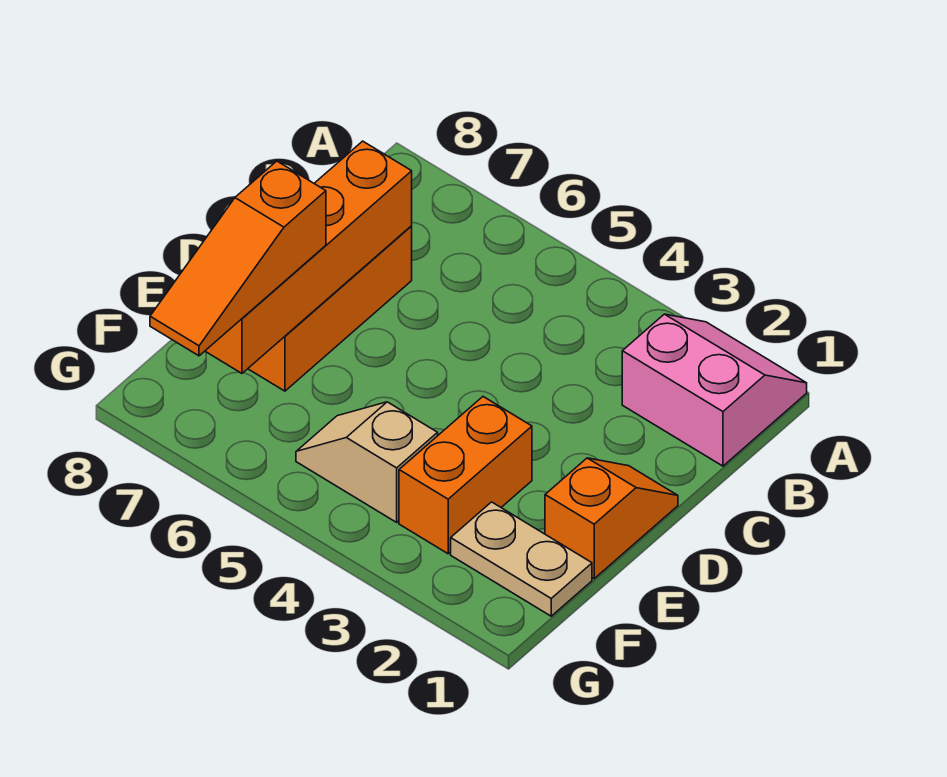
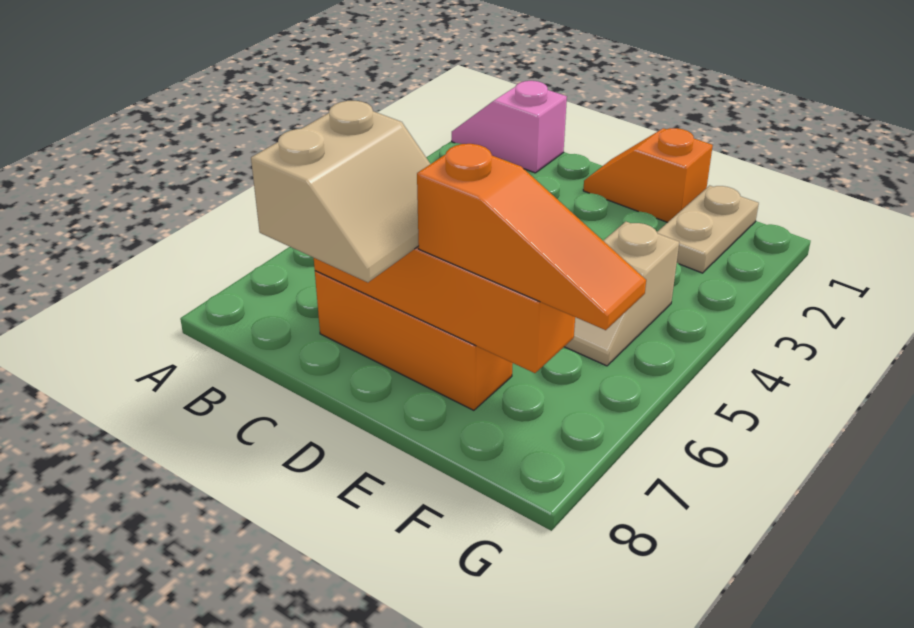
pink 2x2 slope [622,314,807,466] -> pink 1x2 slope [452,81,567,173]
none -> tan 2x2 slope [251,101,430,282]
orange 1x2 brick [399,397,532,554] -> none

